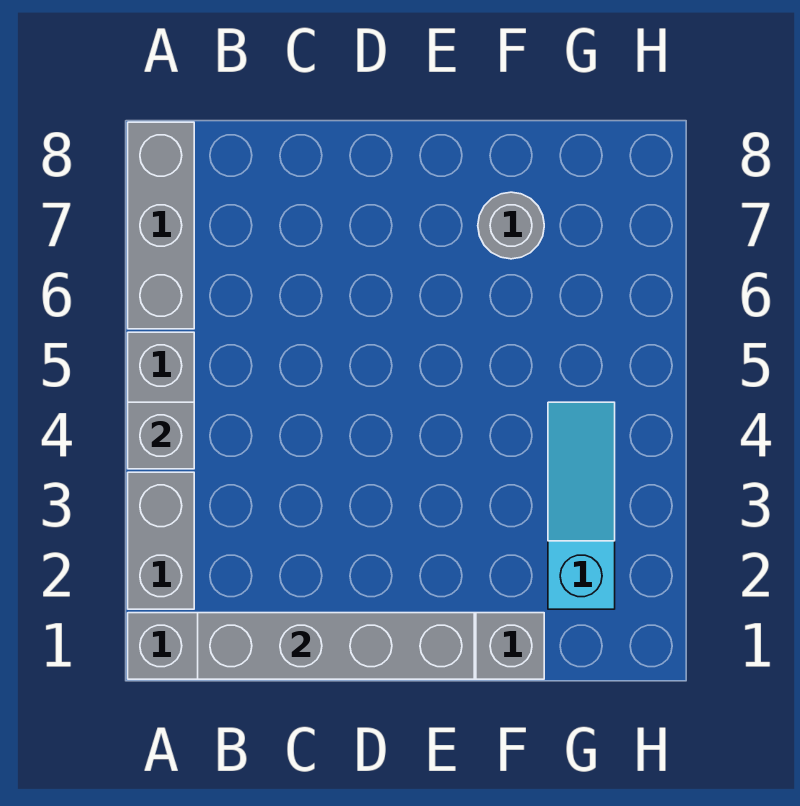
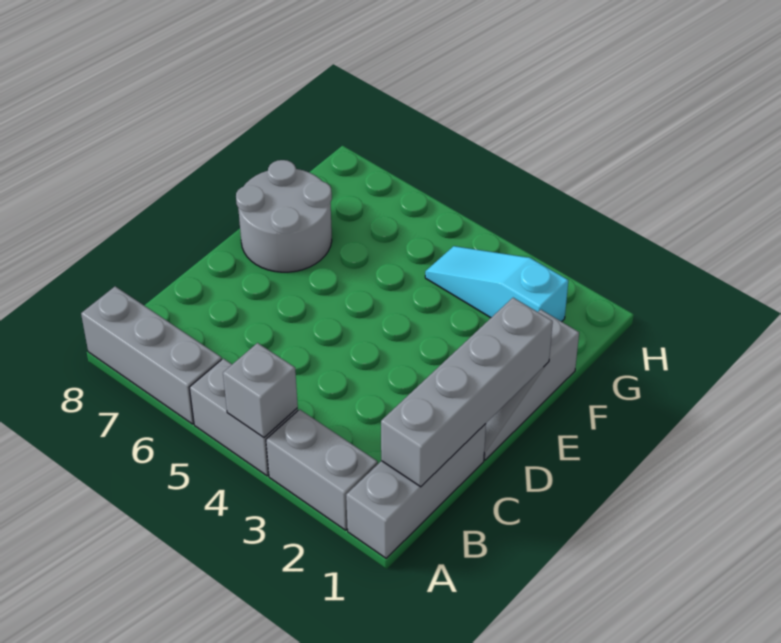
grey 1x1 round brick [478,192,544,259] -> grey 2x2 round brick [236,160,332,272]

